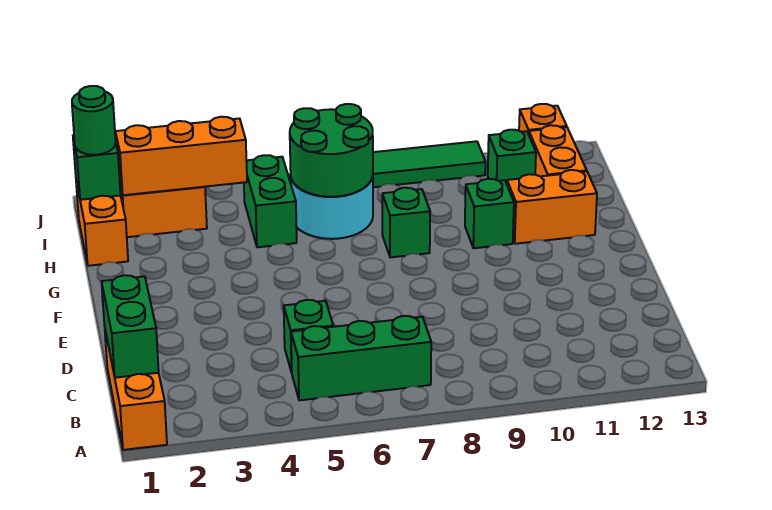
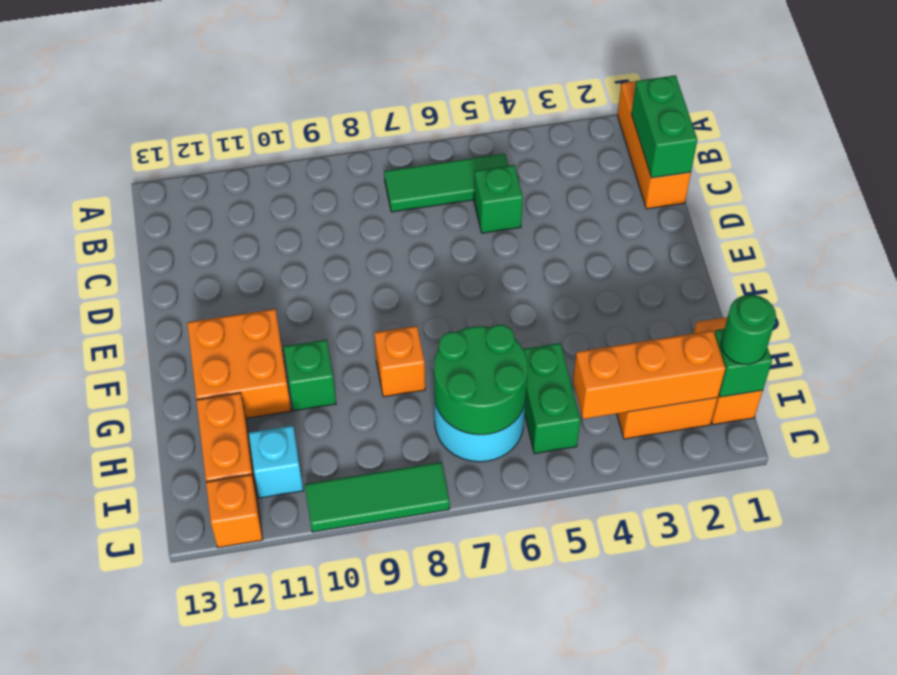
green 1x3 brick [291,316,431,400] -> green 1x3 tile [384,154,508,212]
green 1x1 brick [382,188,430,257] -> orange 1x1 brick [374,326,425,397]
orange 1x2 brick [507,170,597,244] -> orange 2x2 brick [187,309,291,418]
green 1x1 brick [488,130,536,184] -> cyan 1x1 brick [249,426,303,498]

